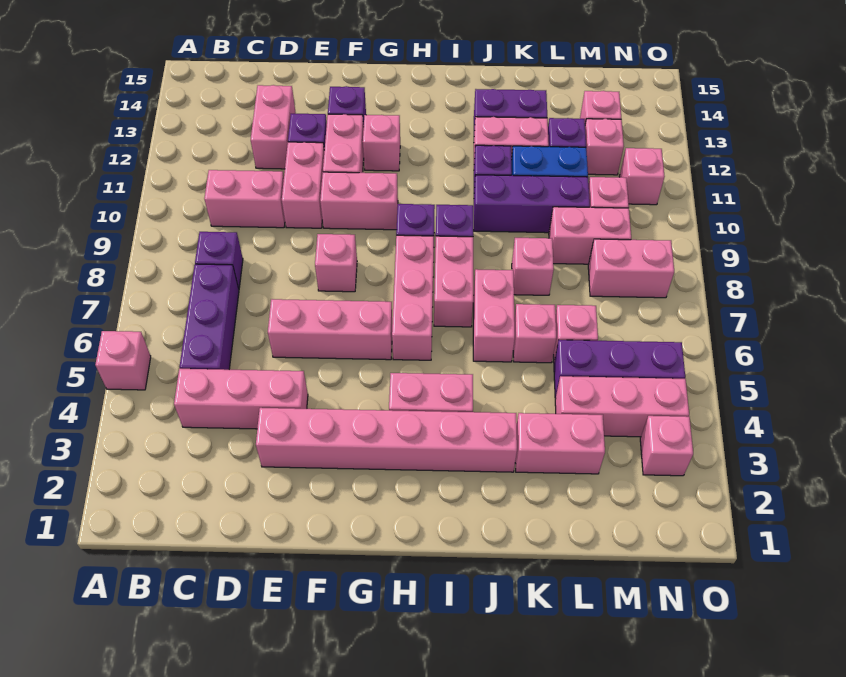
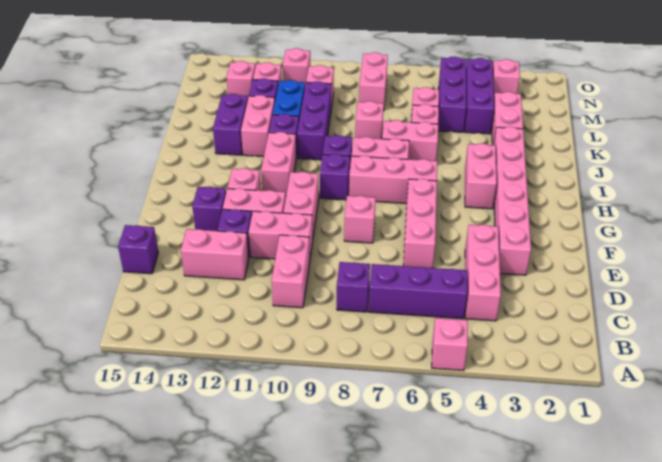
none -> purple 1x1 brick [118,225,158,274]
pink 1x3 brick [555,376,689,437] -> purple 1x3 brick [465,58,494,134]
pink 1x2 brick [549,207,631,264] -> pink 1x2 brick moved to [261,132,296,194]

